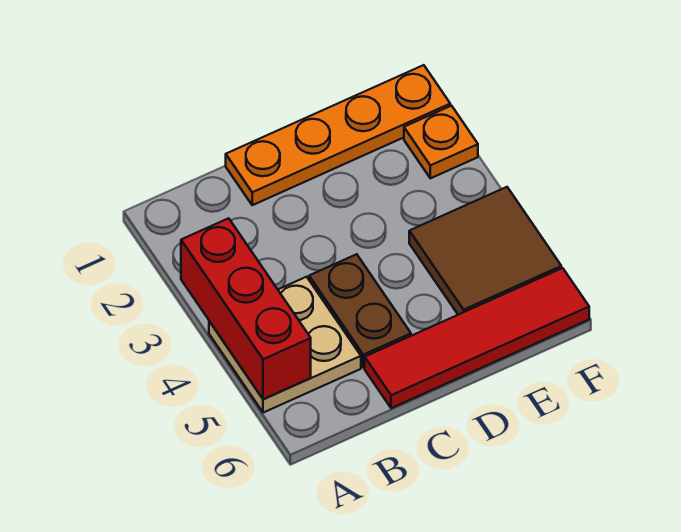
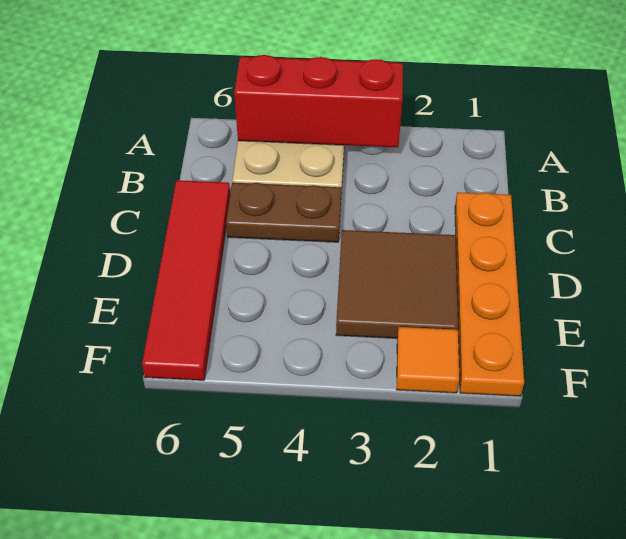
brown 2x2 tile [409,187,561,315] -> brown 2x2 tile moved to [336,230,458,338]
orange 1x1 plate [404,106,478,178] -> orange 1x1 tile [397,327,459,393]

